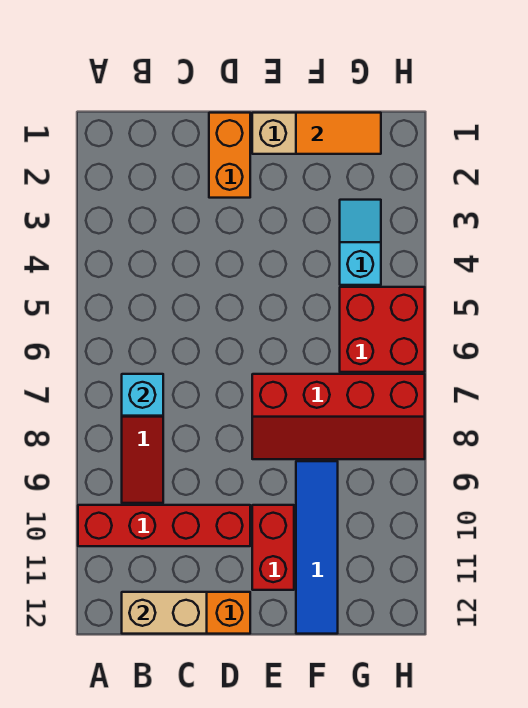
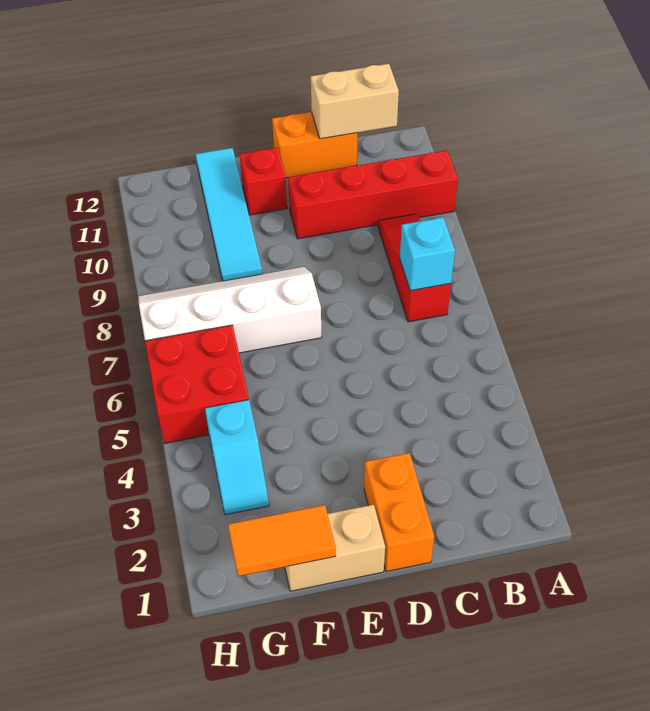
red 2x4 slope [252,374,425,459] -> white 2x4 slope [139,267,322,353]
red 1x2 brick [252,505,294,590] -> red 1x1 brick [240,148,287,215]
blue 1x4 tile [296,461,338,634] -> cyan 1x4 tile [195,148,262,281]

